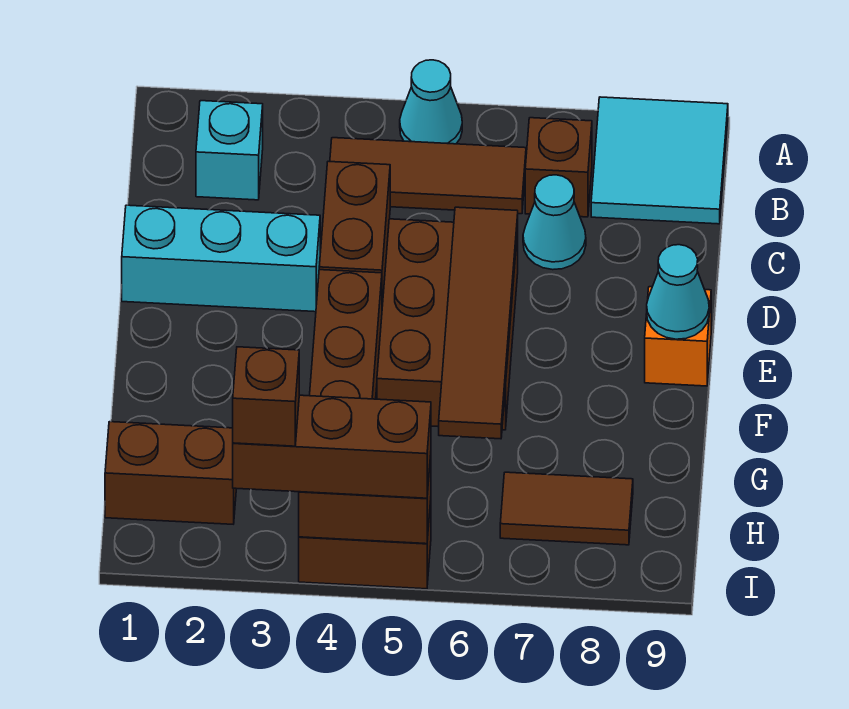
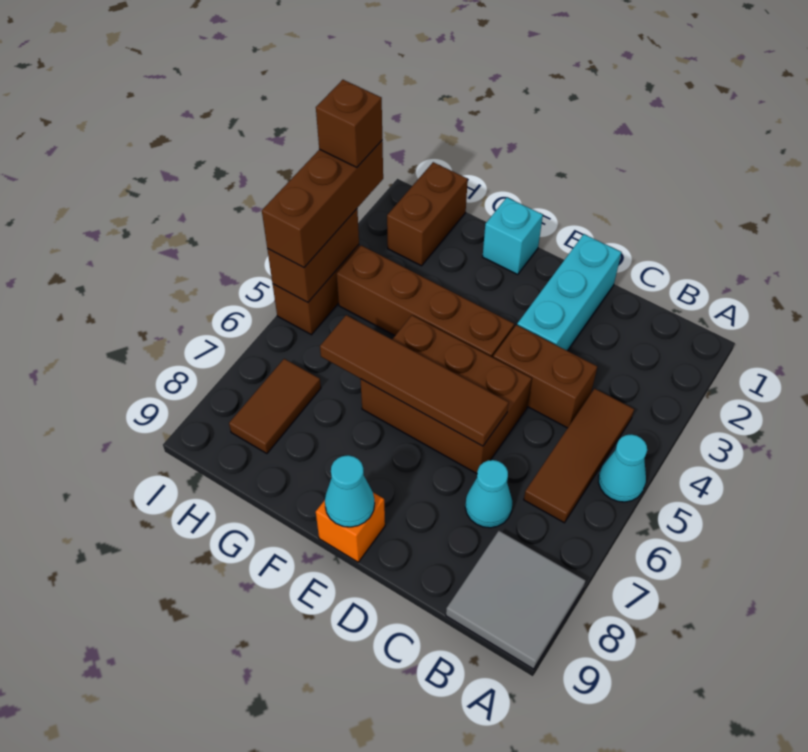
cyan 2x2 tile [591,97,728,224] -> grey 2x2 tile [446,531,586,669]
cyan 1x1 brick [196,101,263,200] -> cyan 1x1 brick moved to [483,198,543,274]
brown 1x1 brick [525,118,592,217] -> none

